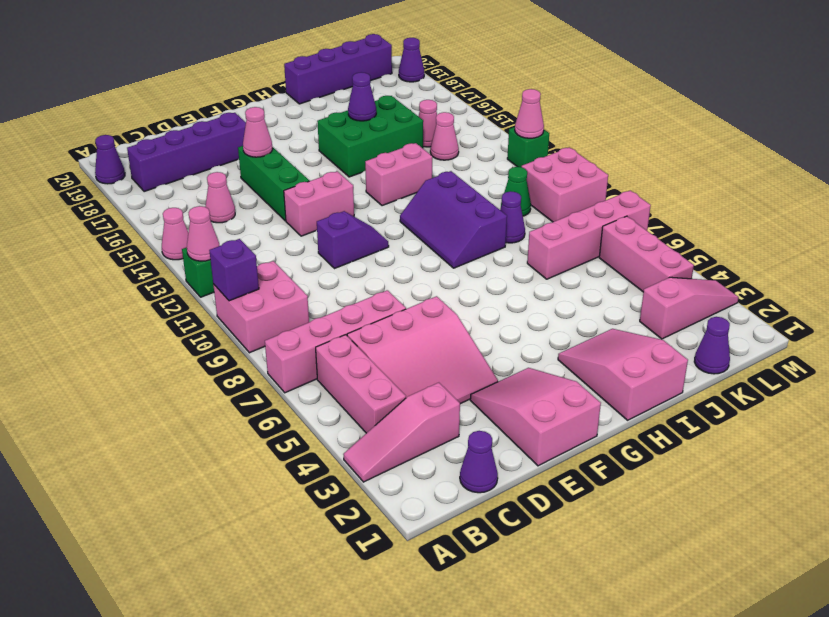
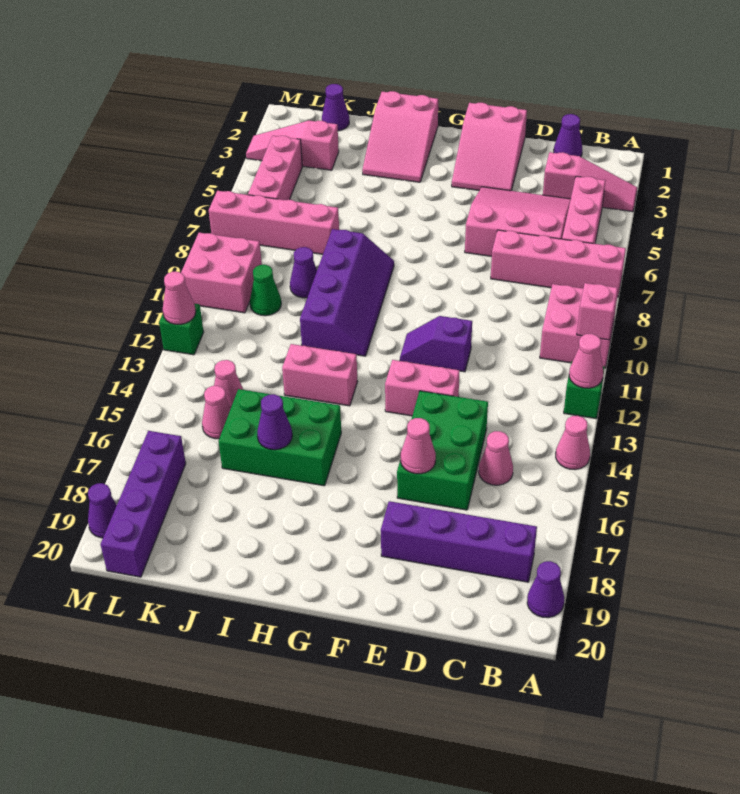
purple 1x1 brick [209,239,259,301] -> pink 1x1 brick [577,283,618,340]
green 1x3 brick [238,146,309,221] -> green 2x3 brick [397,391,488,510]
purple 2x3 slope [400,171,507,268] -> purple 2x4 slope [300,229,394,356]
purple 1x4 brick [284,34,392,104] -> purple 1x4 brick turned to [101,431,186,577]

